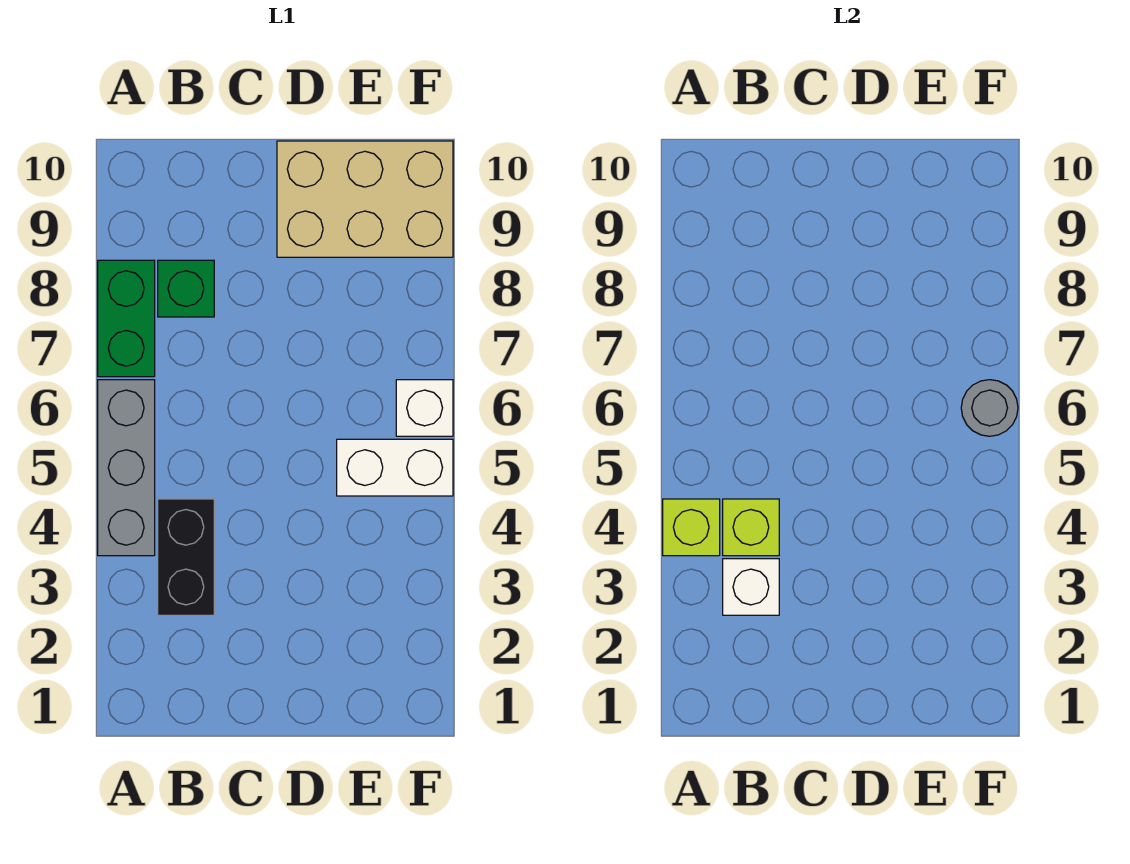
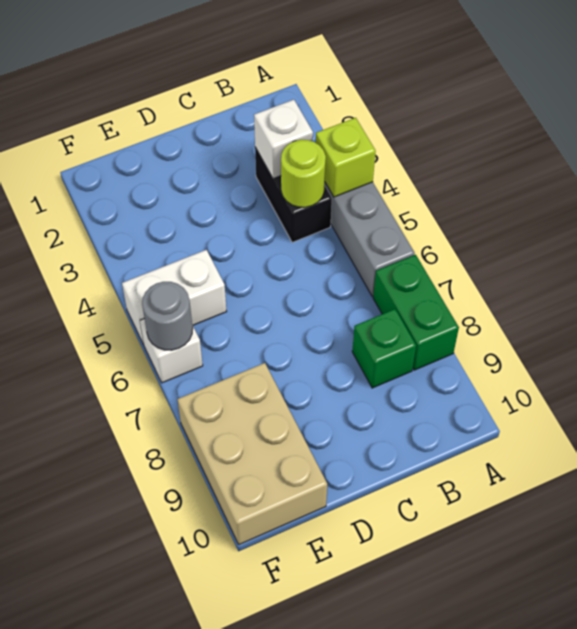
lime 1x1 brick [723,499,779,556] -> lime 1x1 round brick [281,140,326,207]
tan 2x3 brick [277,141,453,257] -> tan 2x3 brick turned to [177,363,327,544]

